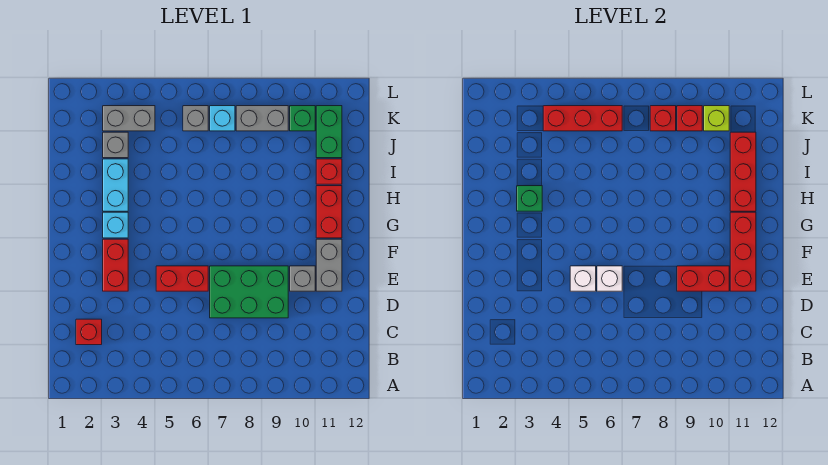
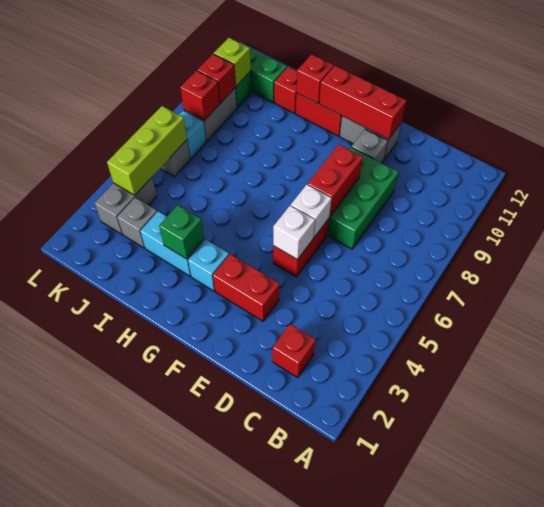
red 1x2 brick [677,266,729,291] -> red 1x2 brick moved to [307,145,363,217]
red 1x3 brick [730,132,756,211] -> red 1x1 brick [296,54,334,104]
red 1x3 brick [543,106,622,131] -> lime 1x3 brick [107,106,187,195]

